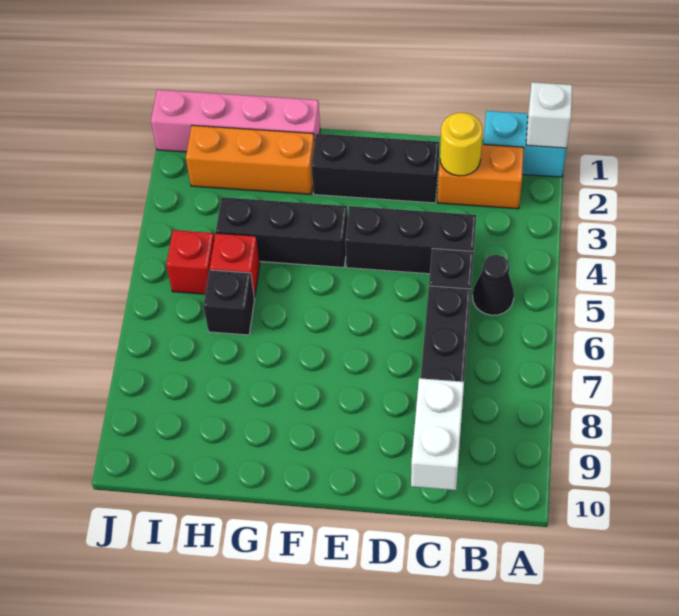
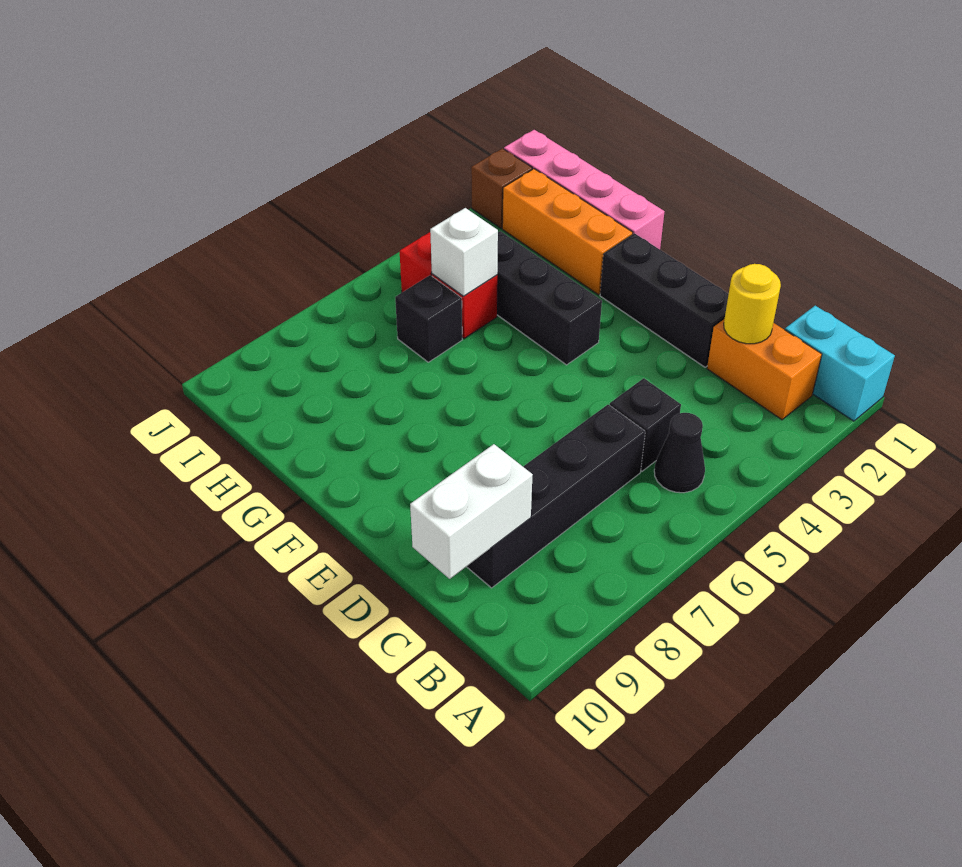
white 1x1 brick [526,82,572,148] -> white 1x1 brick moved to [430,208,498,296]
black 1x3 brick [345,206,476,274] -> none
none -> brown 1x1 brick [471,148,532,228]

